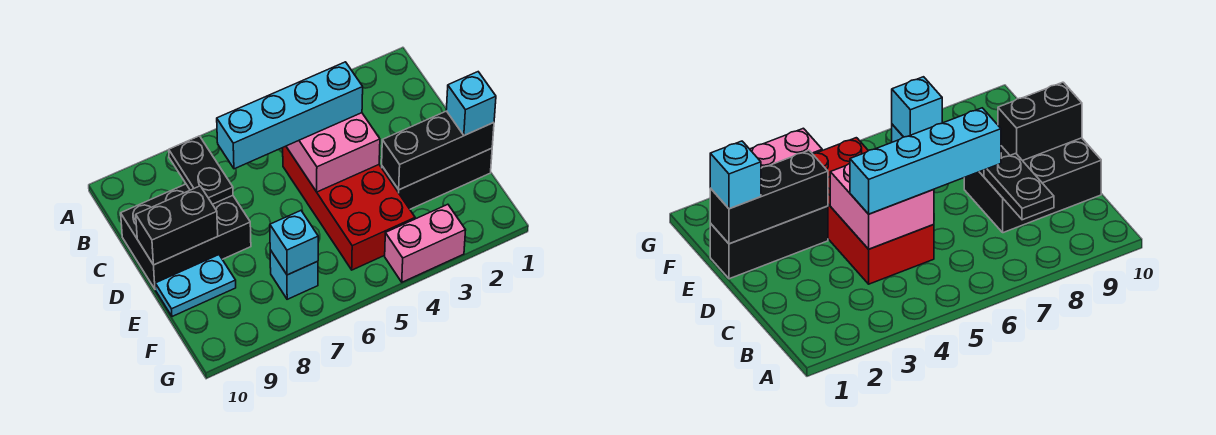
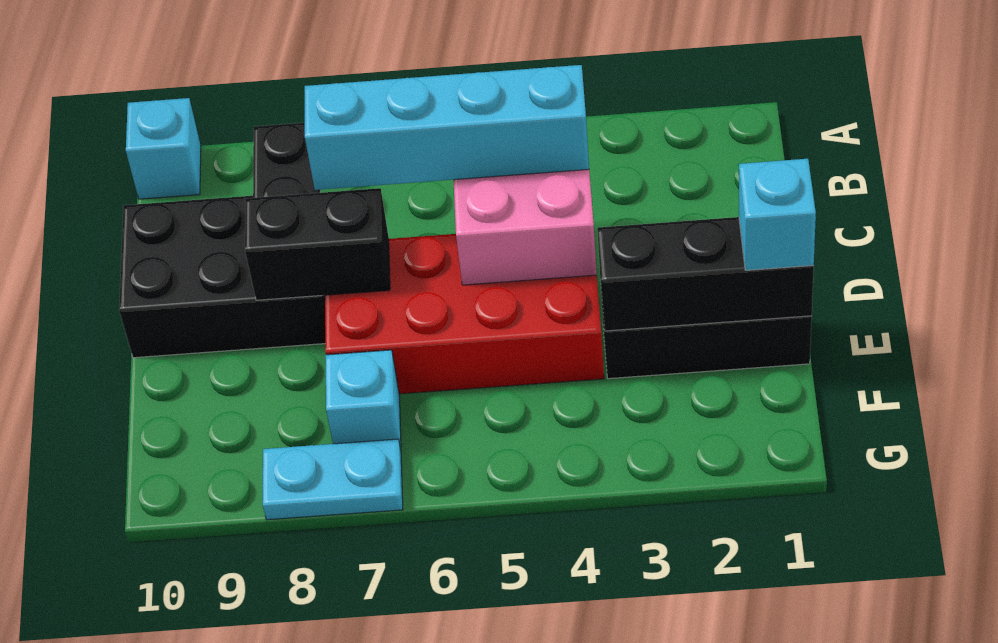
red 2x4 brick [283,146,415,270] -> red 2x4 brick turned to [325,234,604,394]
black 1x2 brick [136,186,218,265] -> black 1x2 brick moved to [245,188,390,300]
cyan 1x2 plate [155,255,236,317] -> cyan 1x2 plate moved to [263,439,403,520]
cyan 1x1 brick [270,211,318,275] -> cyan 1x1 brick moved to [126,98,201,199]
pink 1x2 brick [385,204,466,282] -> none

